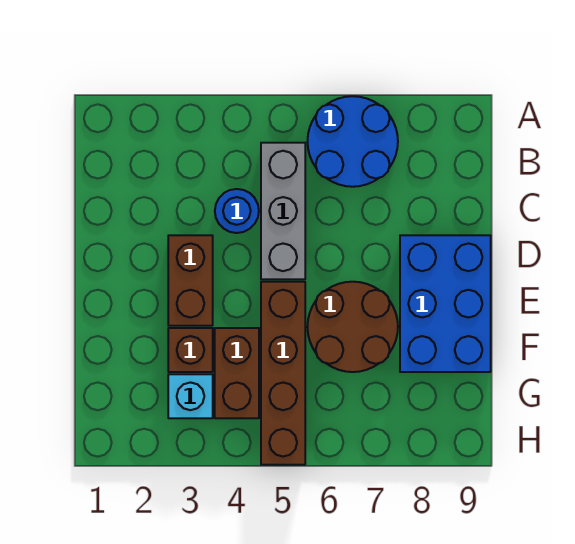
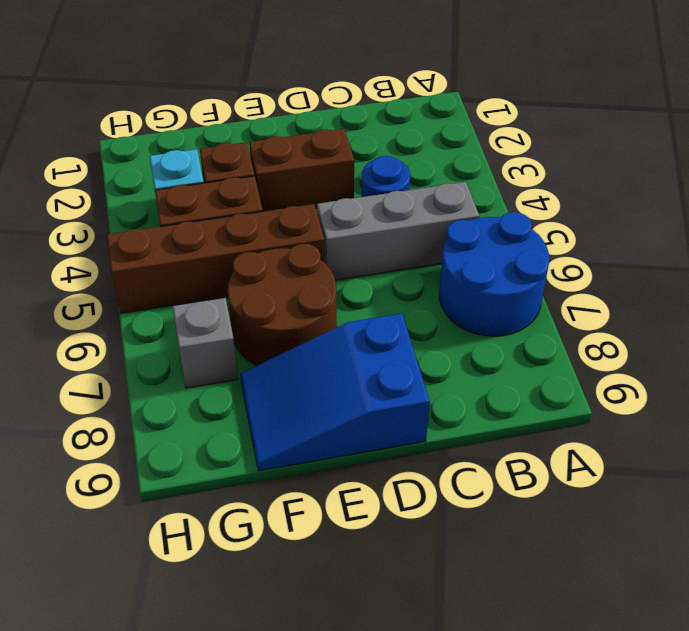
blue 2x3 brick [400,235,491,372] -> blue 2x3 slope [240,314,430,471]
none -> grey 1x1 brick [173,298,238,388]

